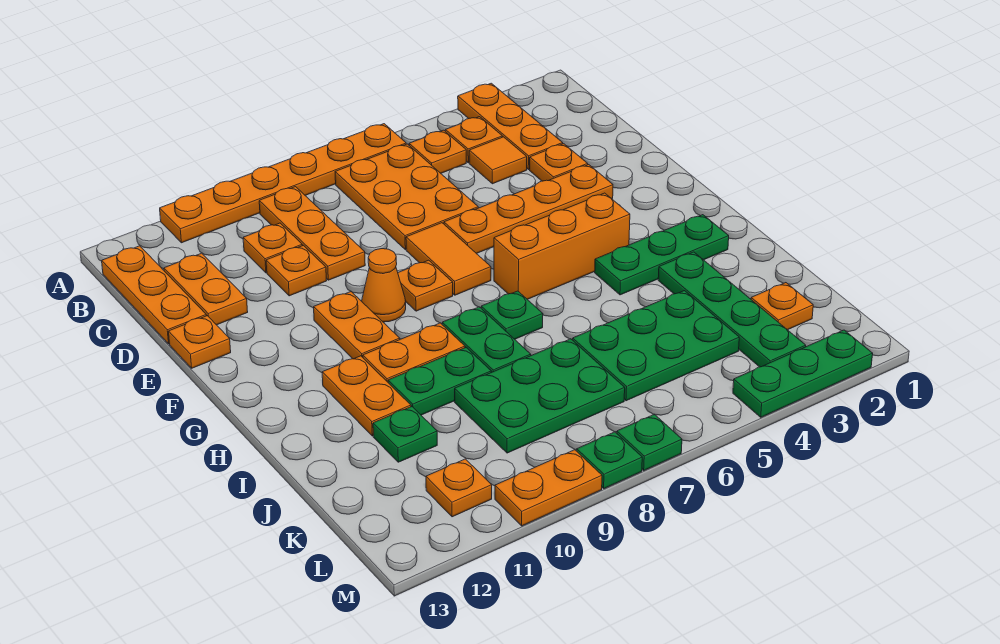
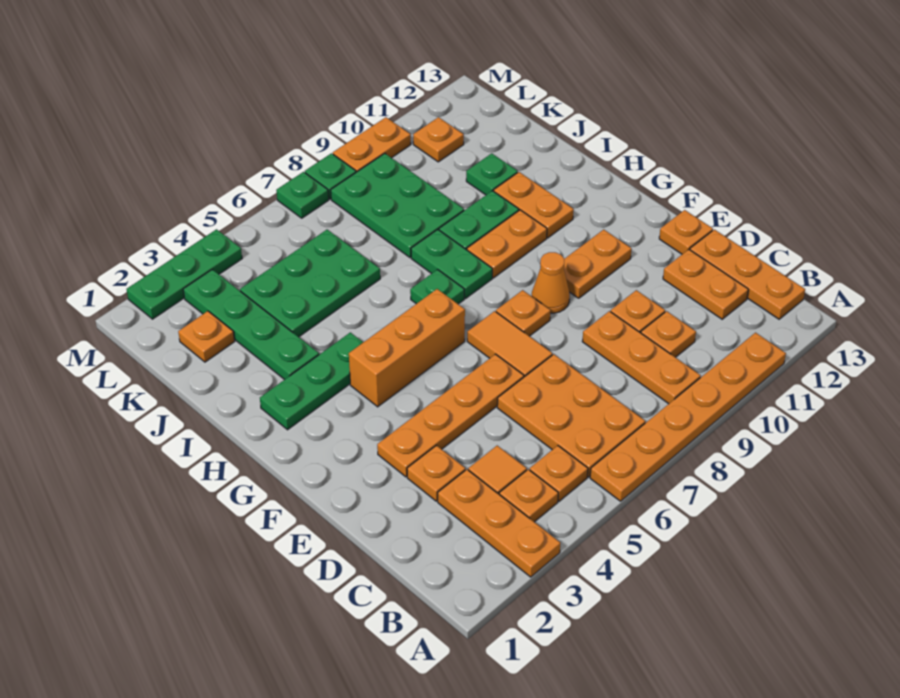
orange 1x2 plate [314,292,400,359] -> orange 1x2 plate turned to [564,230,632,298]
green 2x3 plate [455,339,625,453] -> green 2x3 plate turned to [331,153,464,258]

